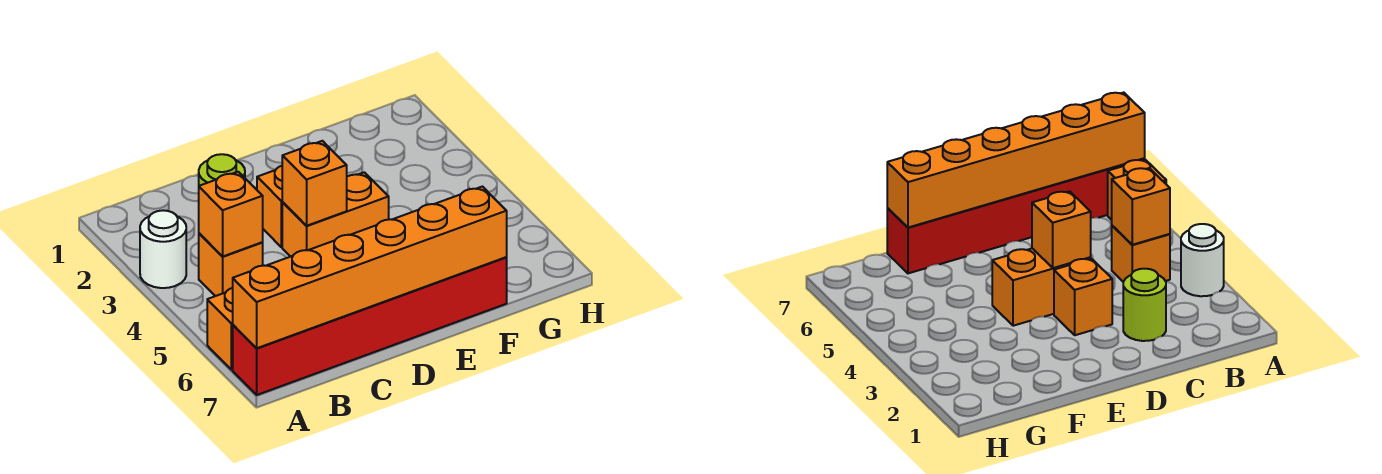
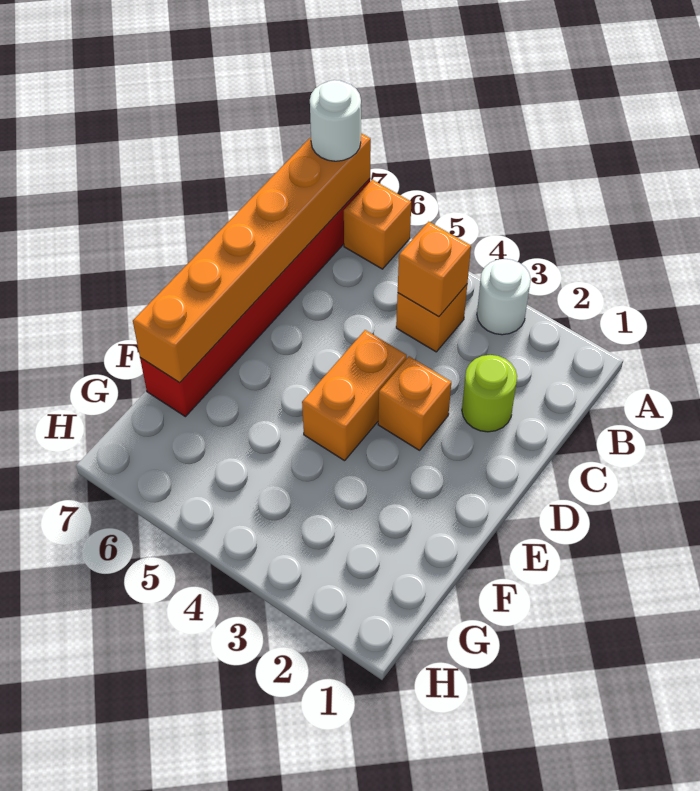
none -> white 1x1 round brick [310,80,361,161]
orange 1x1 brick [282,141,347,226] -> none

